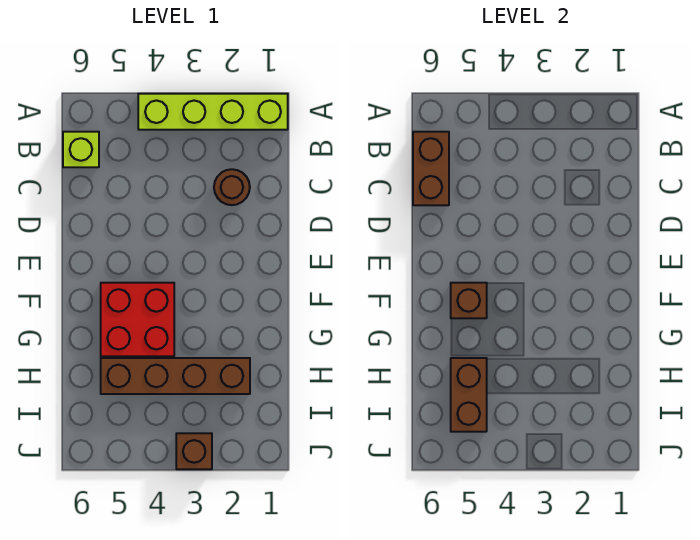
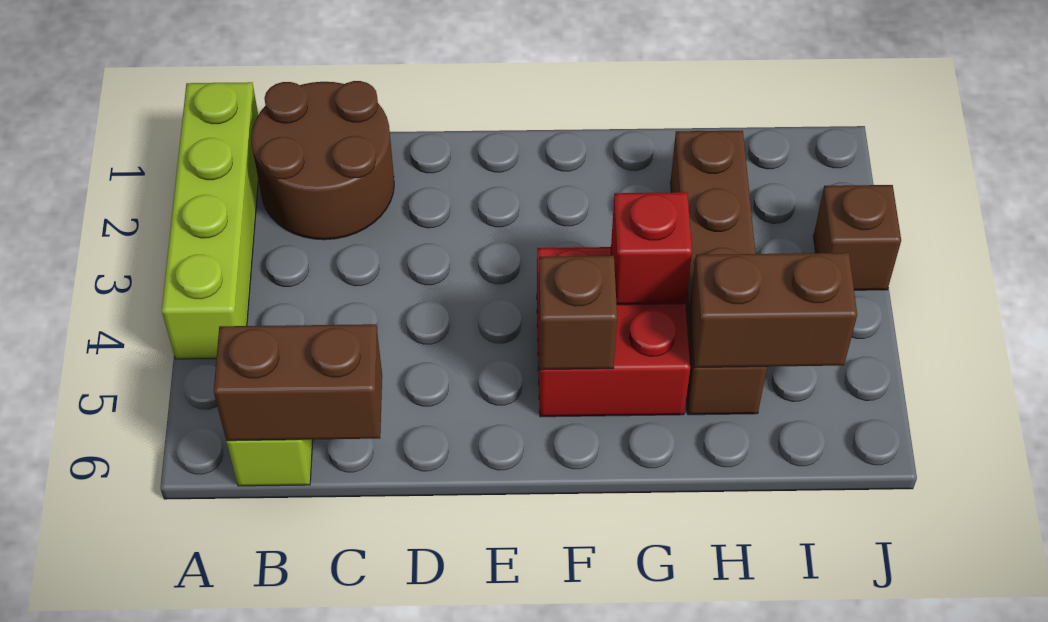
brown 1x1 round brick [214,169,250,205] -> brown 2x2 round brick [251,81,394,240]
none -> red 1x1 brick [611,192,692,305]

